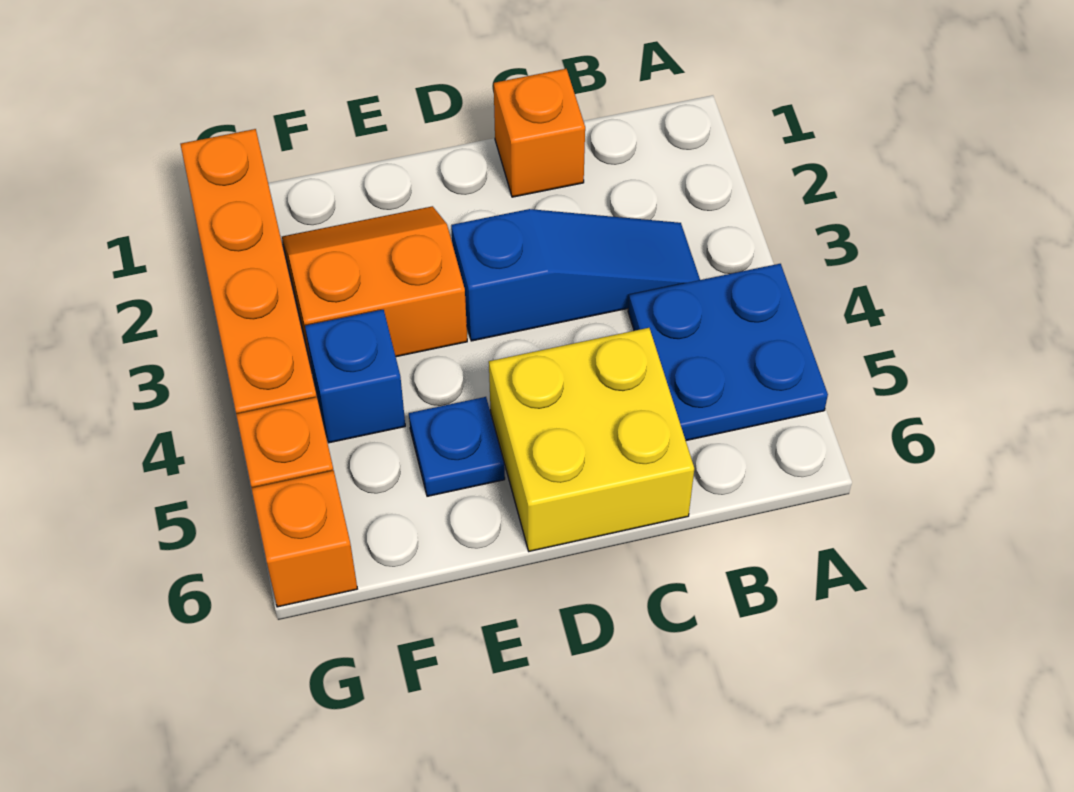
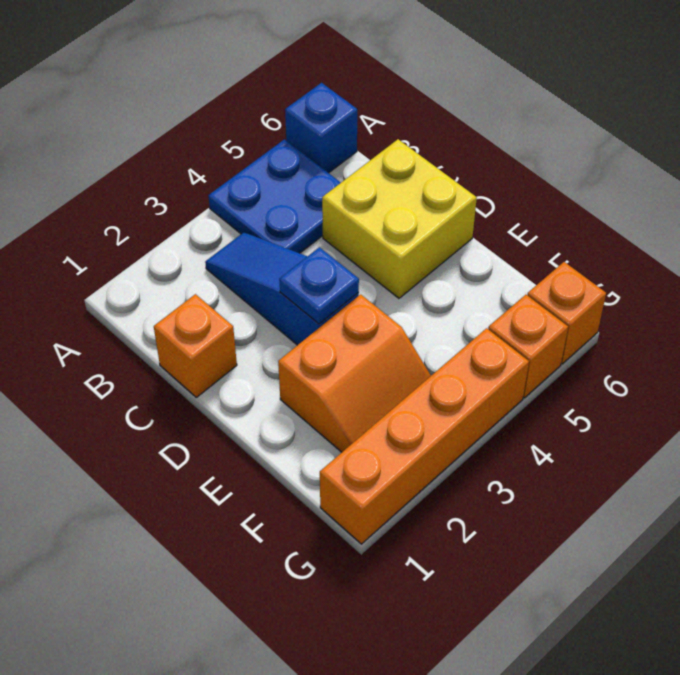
orange 2x2 slope [282,206,467,373] -> orange 2x2 slope turned to [278,294,431,452]
blue 1x1 plate [409,397,505,496] -> blue 1x1 plate moved to [279,247,359,324]
blue 1x1 brick [305,310,405,443] -> blue 1x1 brick moved to [285,83,357,173]

